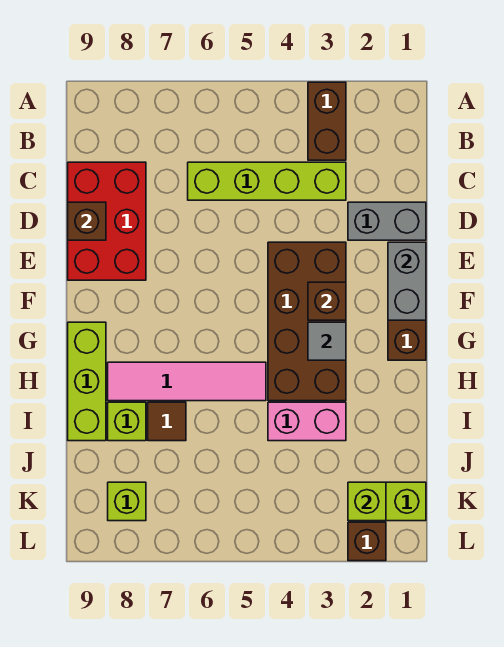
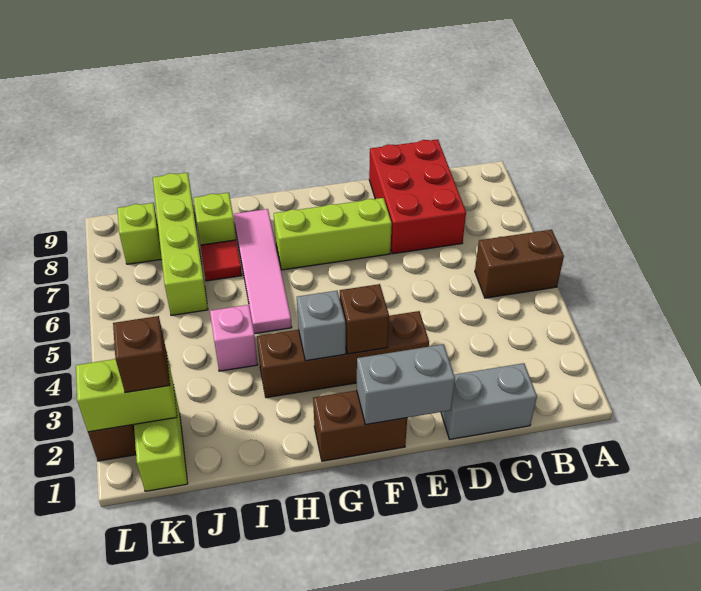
brown 1x2 brick [308,82,346,160] -> brown 1x2 brick moved to [475,230,564,298]
lime 1x4 brick [188,162,346,200] -> lime 1x4 brick moved to [153,173,208,315]
red 2x3 brick [68,162,146,280] -> red 2x3 brick turned to [369,139,466,254]
grey 1x2 brick [348,202,426,240] -> grey 1x2 brick turned to [441,363,537,439]
brown 1x1 brick [68,202,106,240] -> brown 1x1 brick moved to [113,316,170,393]
brown 2x4 brick [268,242,346,401] -> brown 1x4 brick [257,311,429,398]
grey 1x1 tile [308,322,346,360] -> grey 1x1 brick [297,291,346,361]
lime 1x3 brick [68,322,106,441] -> lime 1x3 brick moved to [274,198,392,270]
pink 1x2 brick [268,402,346,441] -> pink 1x1 brick [210,305,258,371]
brown 1x1 tile [148,402,186,441] -> red 1x1 tile [201,240,242,281]
lime 1x1 brick [348,482,386,521] -> lime 1x2 brick [76,356,177,432]

